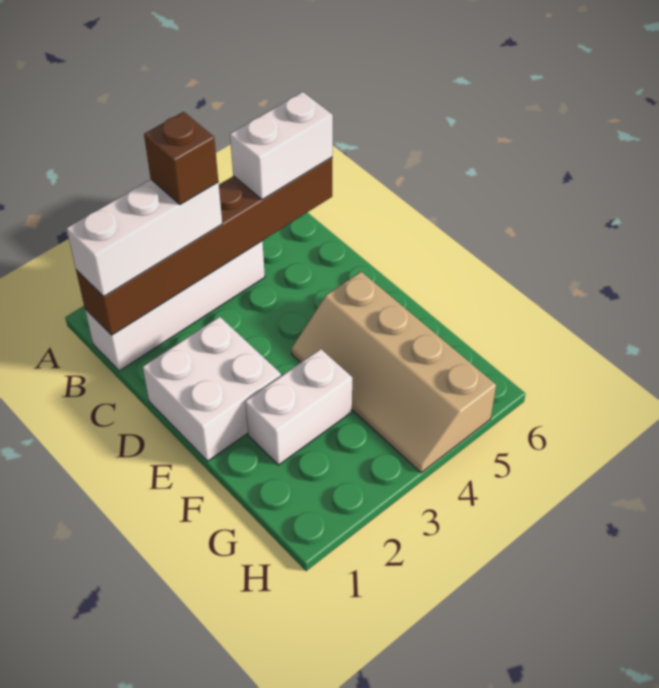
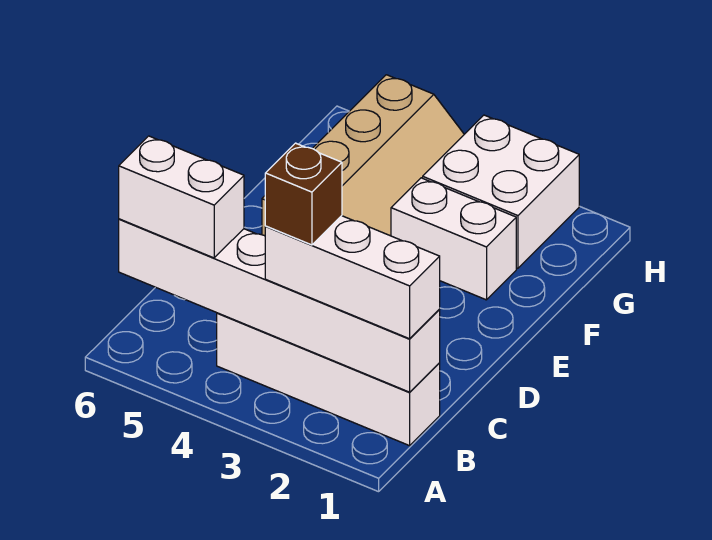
brown 1x6 brick [76,158,332,335] -> white 1x6 brick [119,219,440,392]
white 2x2 brick [143,317,281,461] -> white 2x2 brick moved to [423,115,579,268]

